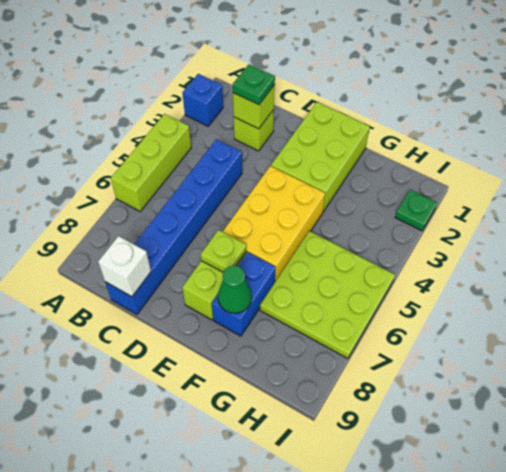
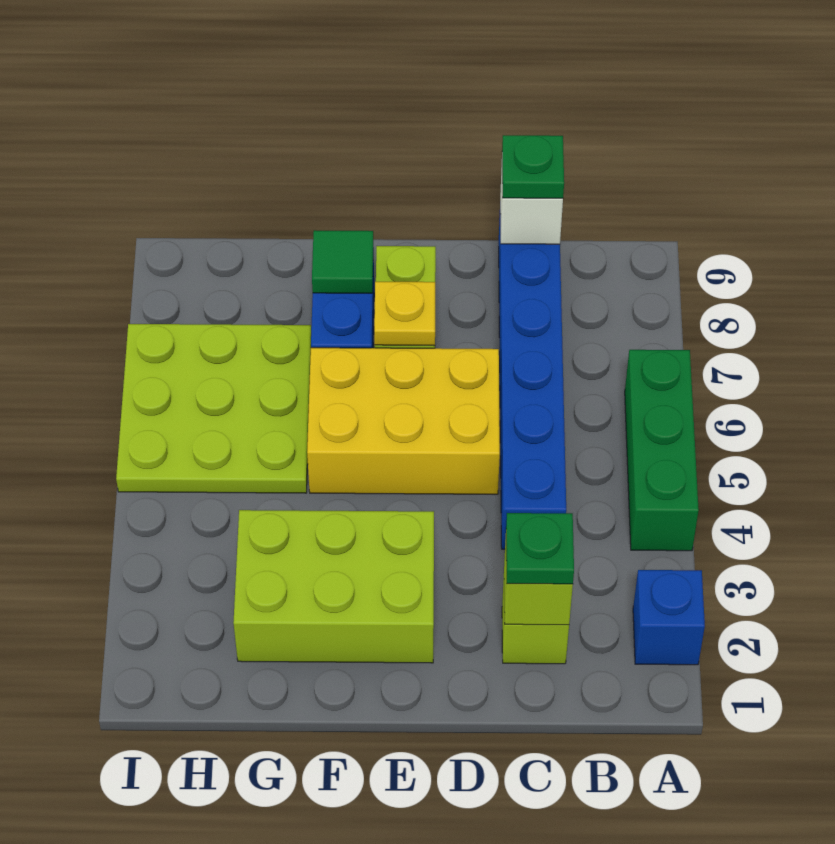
lime 1x3 brick [111,114,191,211] -> green 1x3 brick [625,350,699,551]
lime 2x3 brick [271,102,370,212] -> lime 2x3 brick turned to [233,510,434,663]
yellow 2x3 brick [223,166,325,282] -> yellow 2x3 brick turned to [307,348,500,494]
lime 1x1 plate [201,230,246,272] -> yellow 1x1 plate [374,282,435,346]
green 1x1 cone [218,265,252,313] -> green 1x1 tile [312,230,373,293]
green 1x1 plate [395,190,437,231] -> green 1x1 plate moved to [502,135,564,198]

